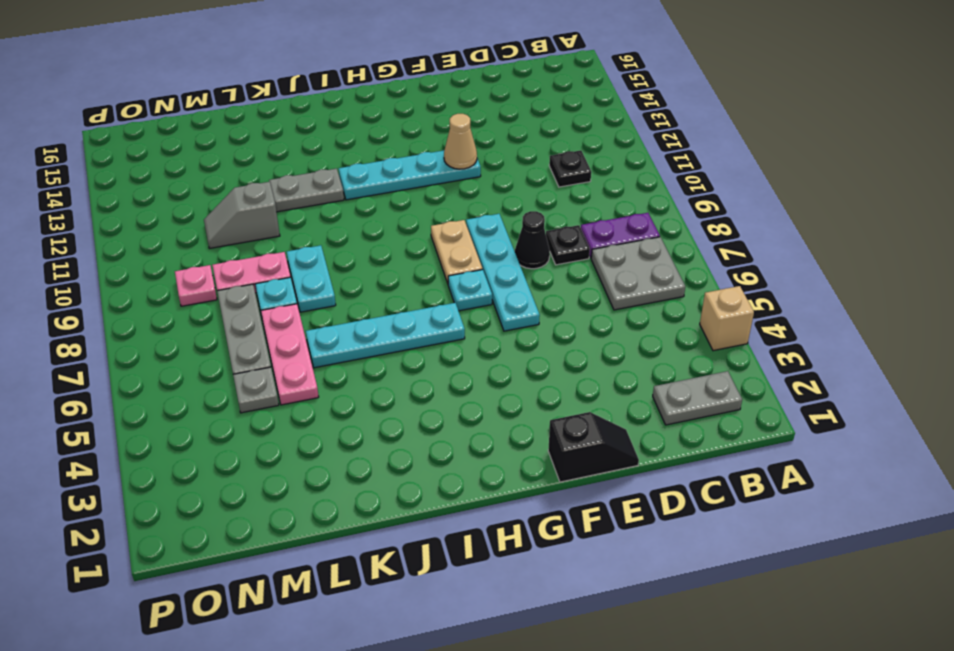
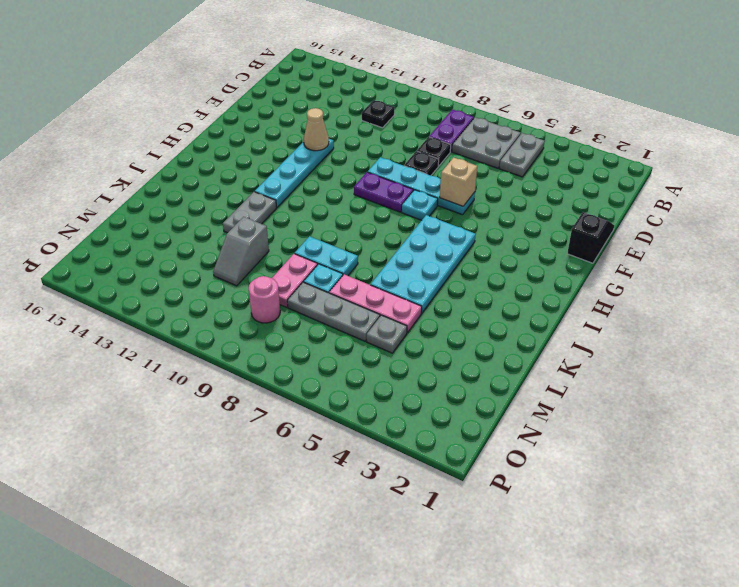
tan 1x1 brick [700,286,754,351] -> tan 1x1 brick moved to [440,158,477,206]
grey 1x2 plate [653,371,742,425] -> grey 1x2 plate moved to [499,133,545,177]
black 1x1 cone [515,211,550,269] -> black 1x1 plate [404,151,439,175]
tan 1x2 plate [431,220,482,283] -> purple 1x2 plate [354,172,413,212]
cyan 1x4 plate [306,303,465,368] -> cyan 2x4 plate [371,215,476,313]
pink 1x1 plate [175,265,217,306] -> pink 1x1 round brick [249,276,280,323]

